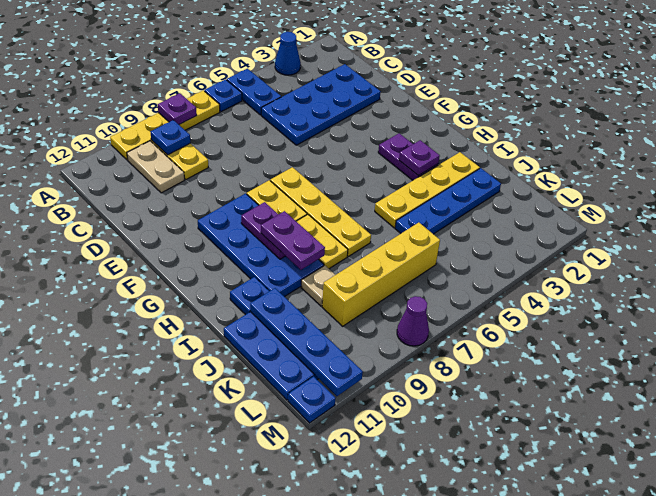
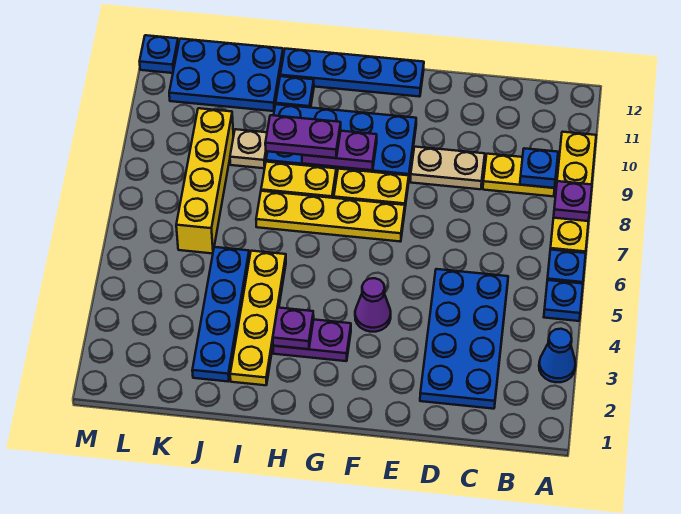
blue 1x2 plate [227,69,281,115] -> blue 1x1 plate [544,280,583,321]
tan 1x2 plate [127,141,184,193] -> tan 1x2 plate moved to [410,147,485,189]
blue 1x4 plate [250,288,363,396] -> blue 1x4 plate moved to [280,49,424,97]
purple 1x1 cone [397,296,429,346] -> purple 1x1 cone moved to [355,278,391,332]

